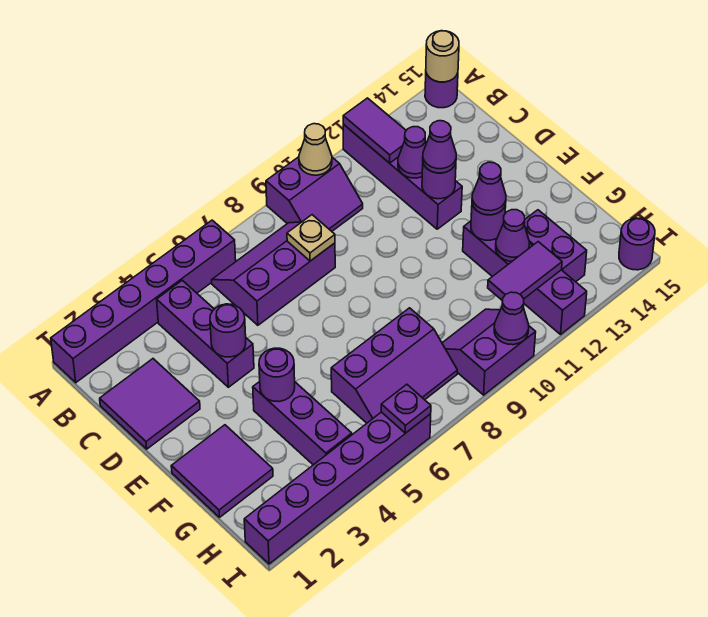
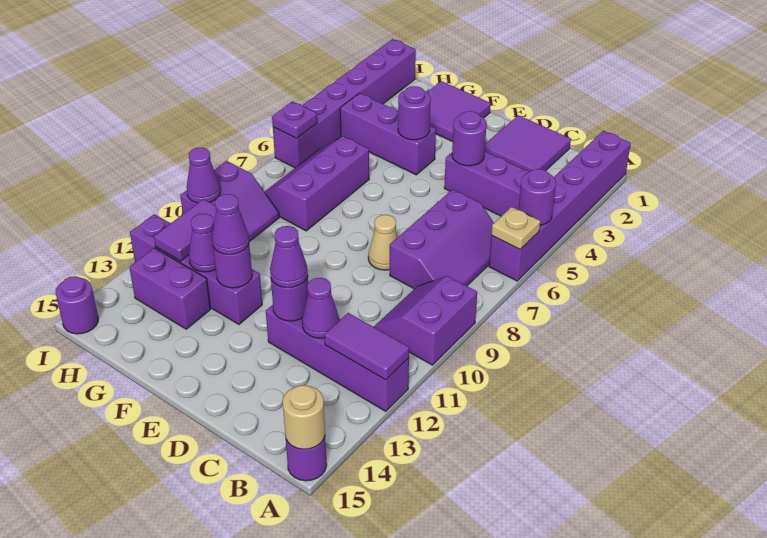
none -> purple 1x1 round brick [519,169,556,225]
tan 1x1 cone [299,124,332,175] -> tan 1x1 cone moved to [368,215,398,270]
tan 1x1 plate [287,215,335,261] -> tan 1x1 plate moved to [491,207,540,249]

